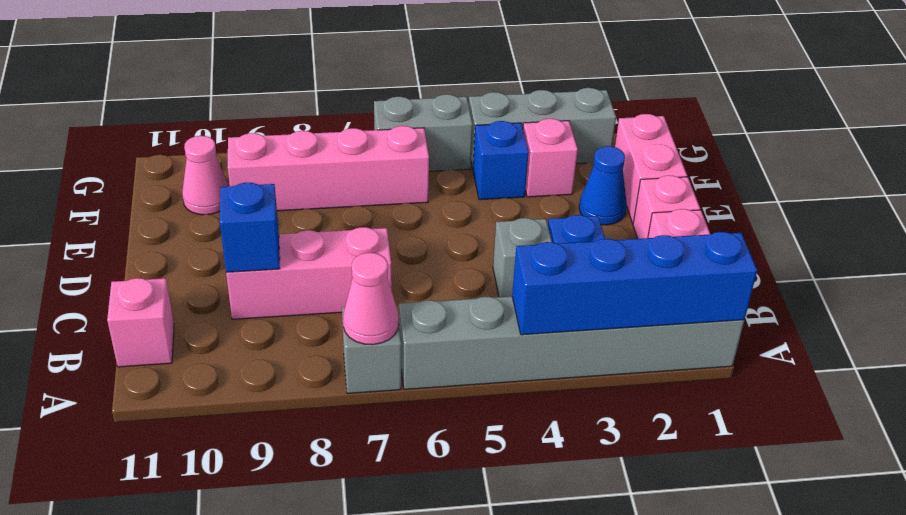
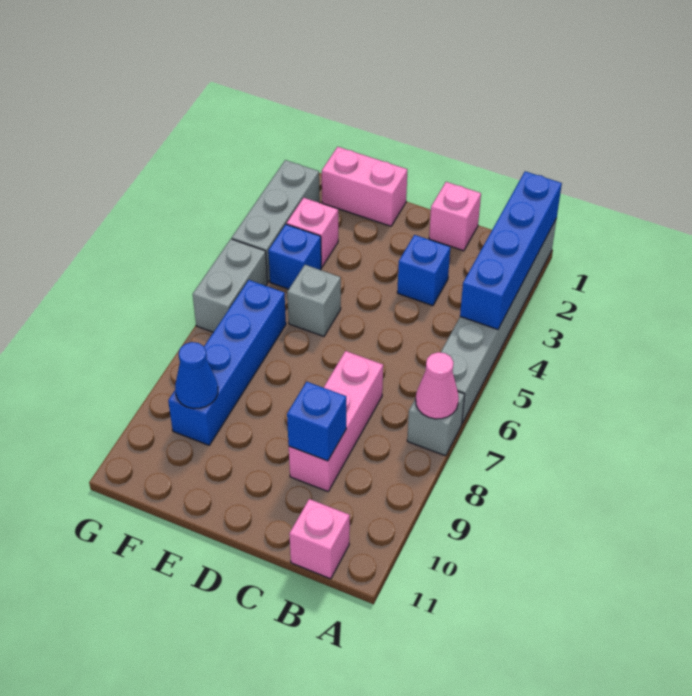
grey 1x1 brick [493,218,552,297] -> grey 1x1 brick moved to [287,265,341,336]
pink 1x1 brick [633,175,700,239] -> none
blue 1x1 cone [579,146,627,225] -> blue 1x1 cone moved to [175,342,218,409]
pink 1x4 brick [228,126,429,211] -> blue 1x4 brick [168,280,286,445]
pink 1x1 cone [182,136,228,215] -> none

